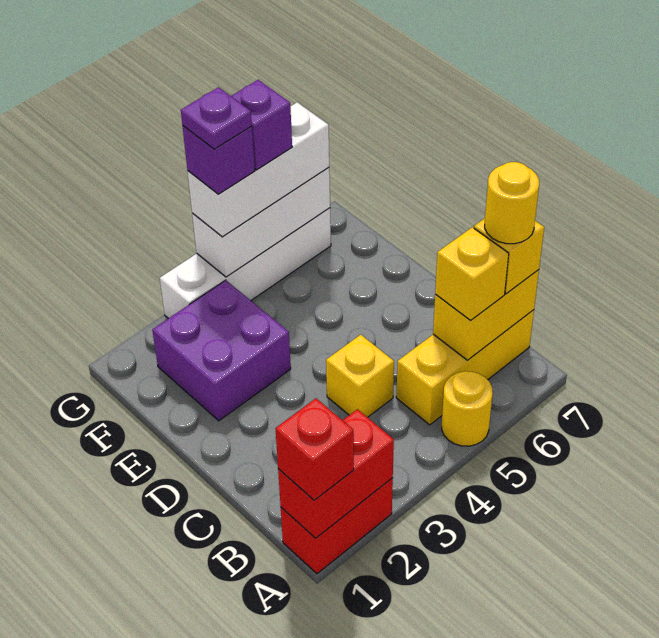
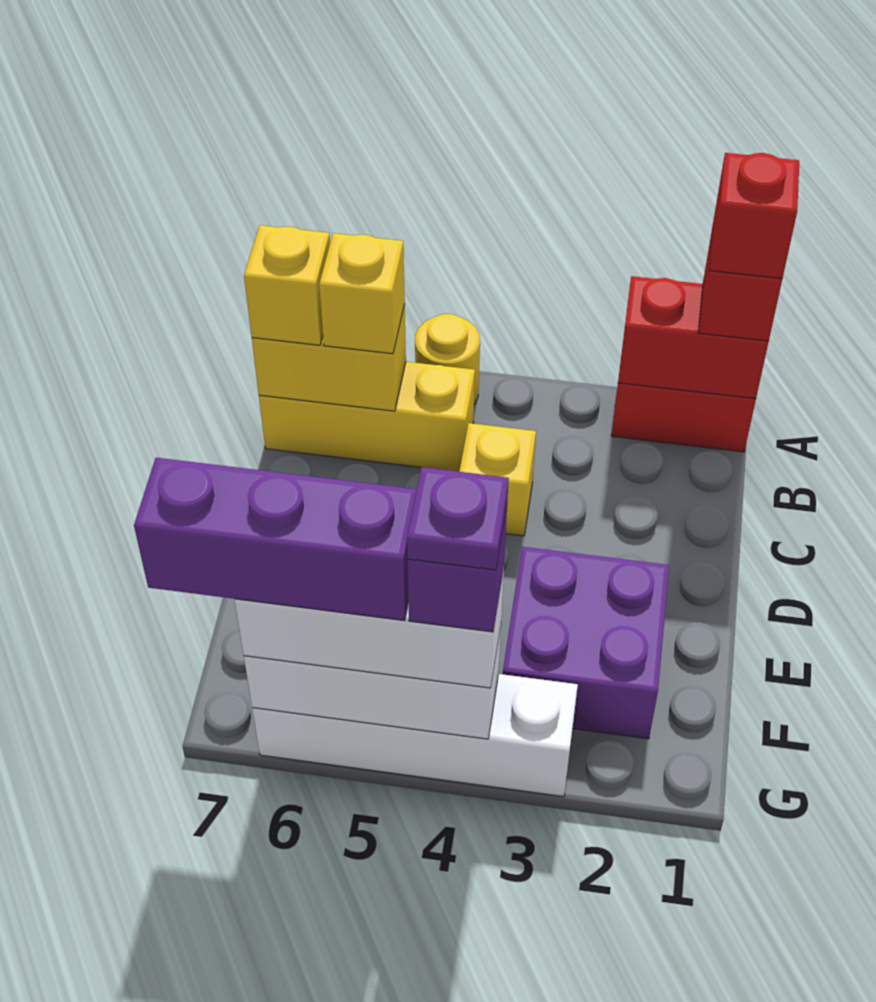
none -> red 1x1 brick [709,153,799,279]
yellow 1x1 round brick [485,162,539,244] -> none
purple 1x1 brick [231,80,292,170] -> purple 1x3 brick [134,458,417,620]

